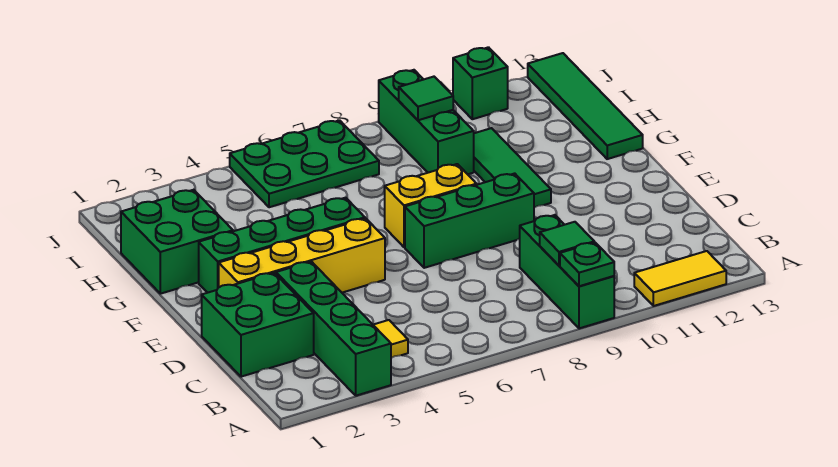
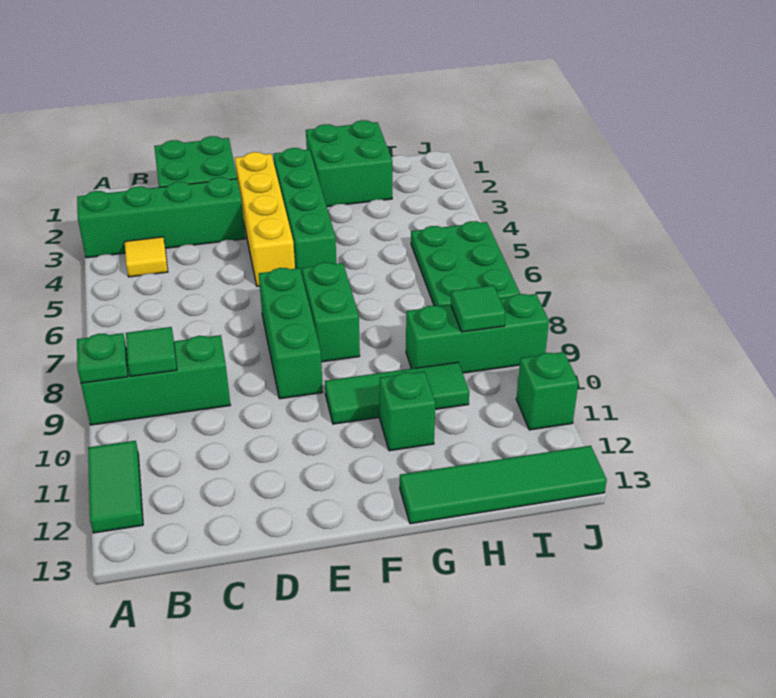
yellow 1x2 tile [634,251,726,306] -> green 1x2 tile [88,441,143,533]
yellow 1x2 brick [385,164,477,247] -> green 1x2 brick [302,262,360,362]
none -> green 1x1 brick [380,371,435,451]

